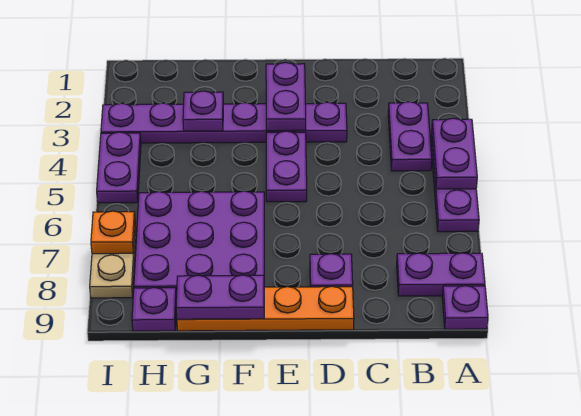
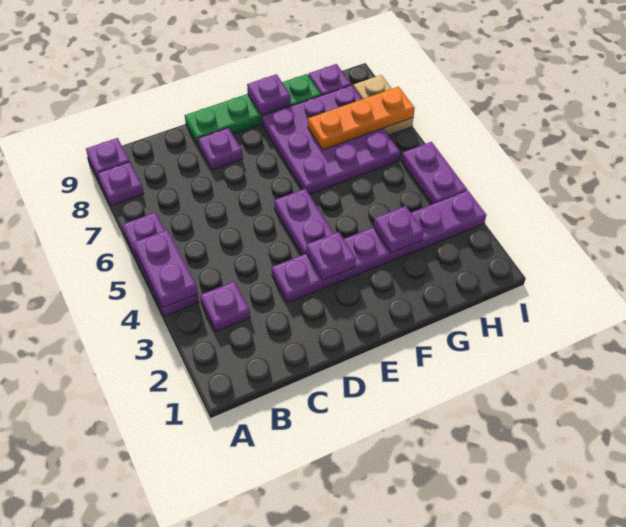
purple 1x2 plate [397,253,485,296] -> purple 1x1 plate [98,162,144,206]
purple 1x2 plate [388,102,432,171] -> purple 1x1 plate [200,282,250,331]
orange 1x4 plate [177,286,354,331] -> green 1x4 plate [185,74,321,146]
purple 1x2 plate [266,62,306,131] -> purple 1x1 plate [306,232,356,280]
purple 1x2 plate [176,275,264,319] -> purple 1x1 plate [247,74,291,115]
orange 1x1 plate [91,211,135,254] -> orange 1x3 plate [308,87,415,150]

